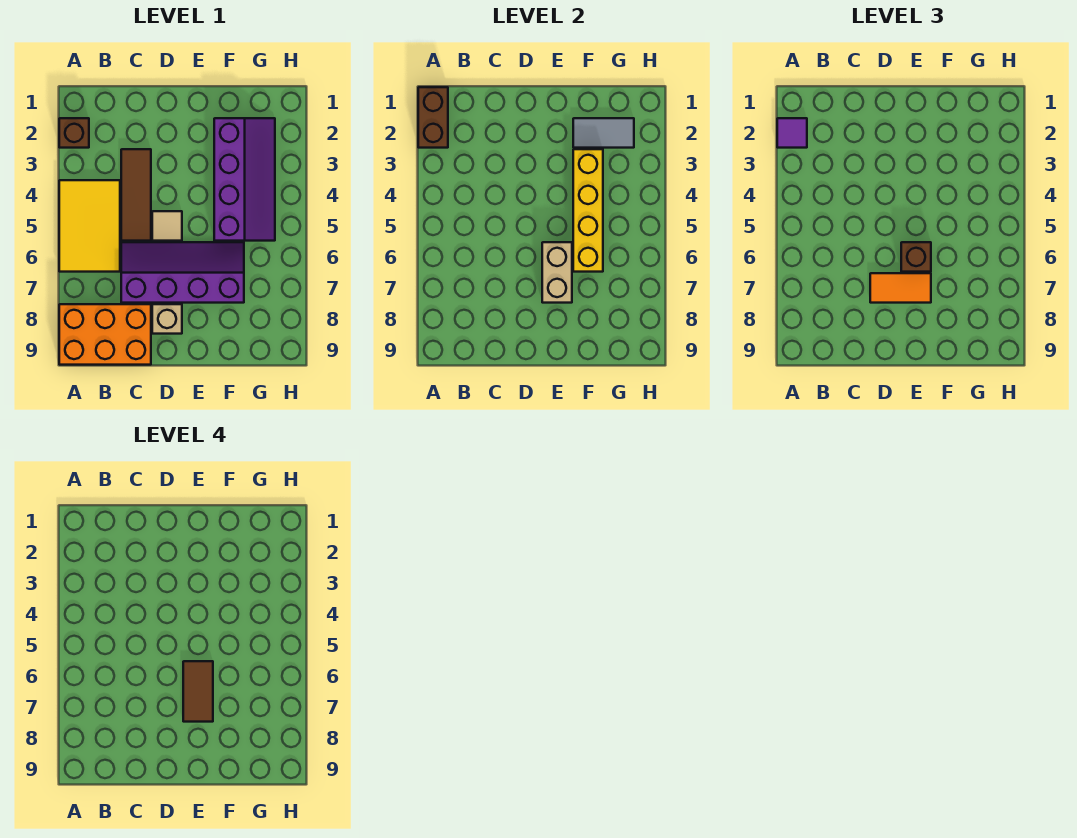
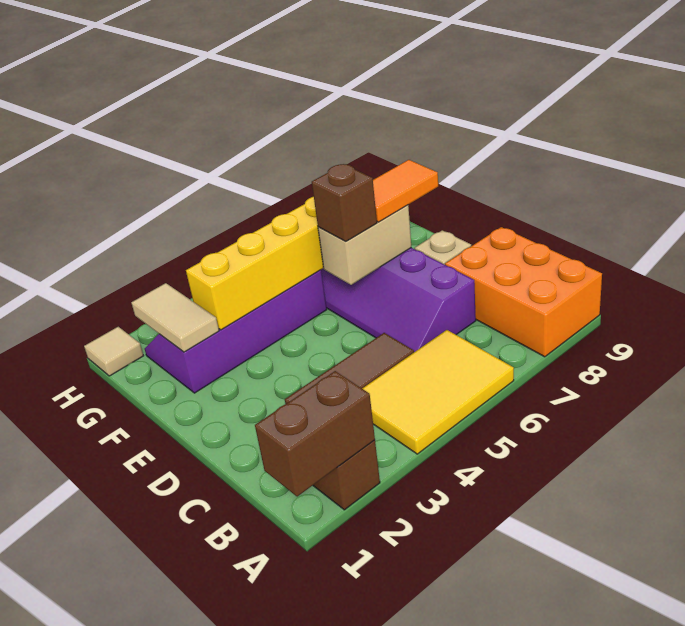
purple 1x1 tile [777,118,807,148] -> none
tan 1x1 tile [152,211,182,241] -> tan 1x1 tile moved to [84,327,144,376]
orange 1x2 tile [870,273,931,303] -> orange 1x2 tile turned to [373,160,438,222]
brown 1x2 tile [183,661,213,722] -> none
grey 1x2 tile [573,118,634,148] -> tan 1x2 tile [131,283,219,352]

